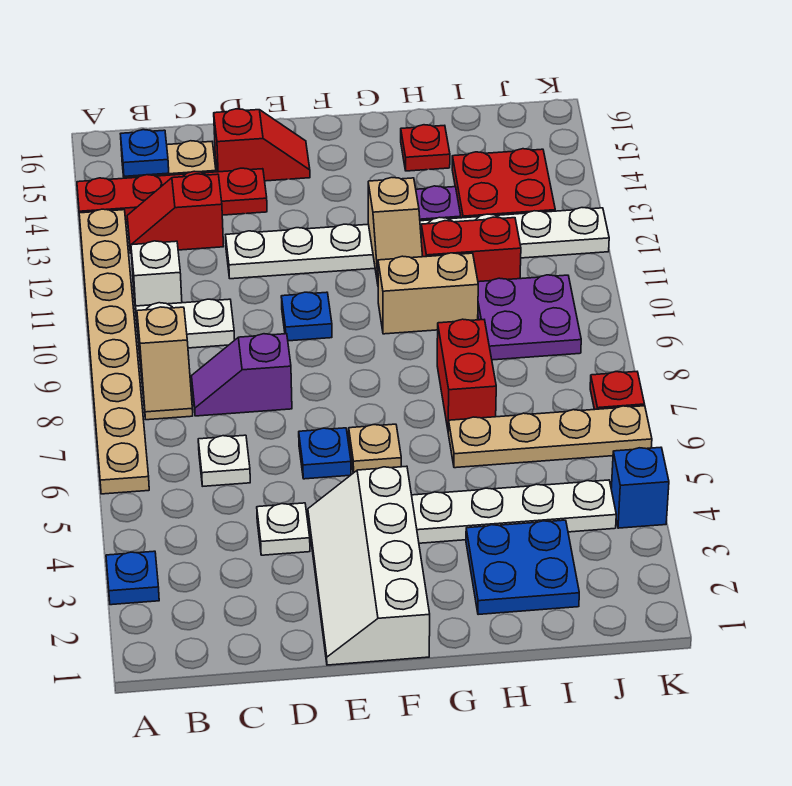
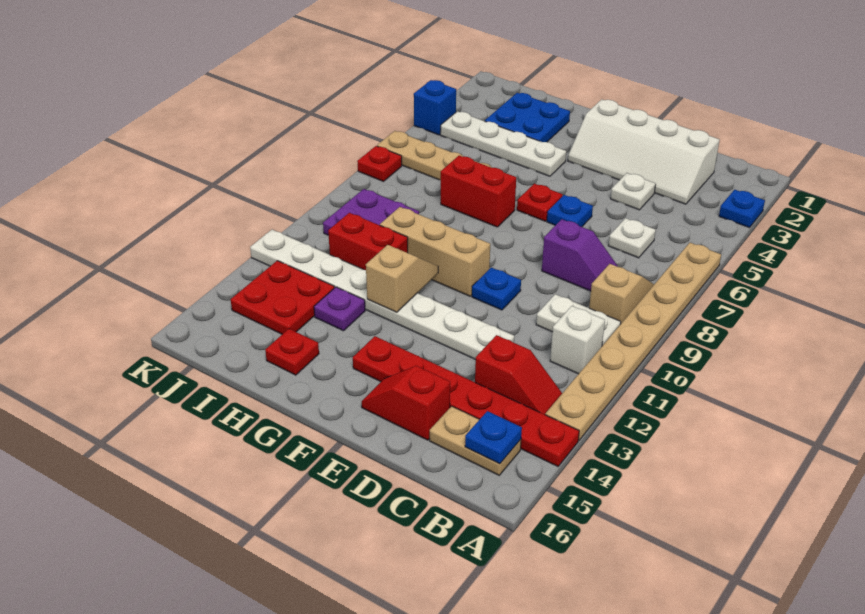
red 1x4 plate [77,168,267,222] -> red 1x6 plate [353,336,579,466]
white 2x4 slope [308,466,430,665] -> white 2x4 slope turned to [568,99,720,204]
tan 1x1 plate [349,424,401,473] -> red 1x1 plate [517,184,563,221]
tan 1x2 brick [378,253,478,334] -> tan 1x3 brick [380,207,490,296]
red 1x2 brick [437,319,496,430] -> red 1x2 brick turned to [441,156,516,227]

